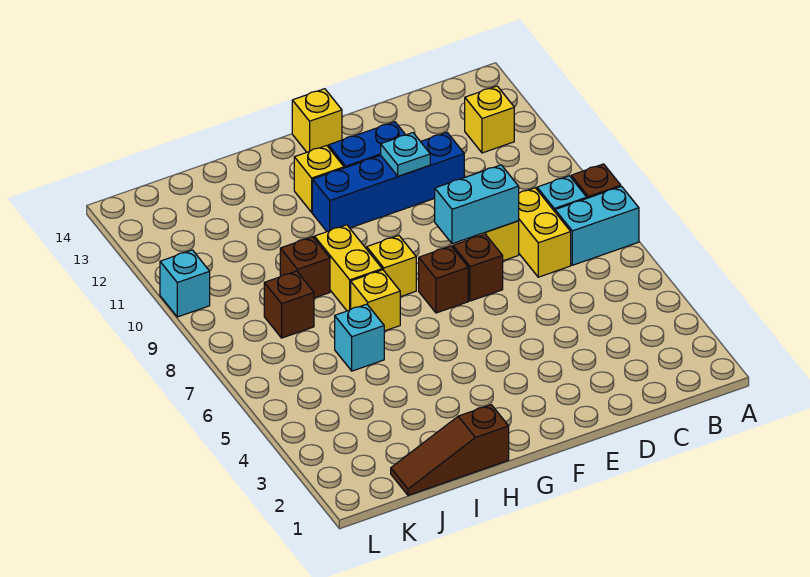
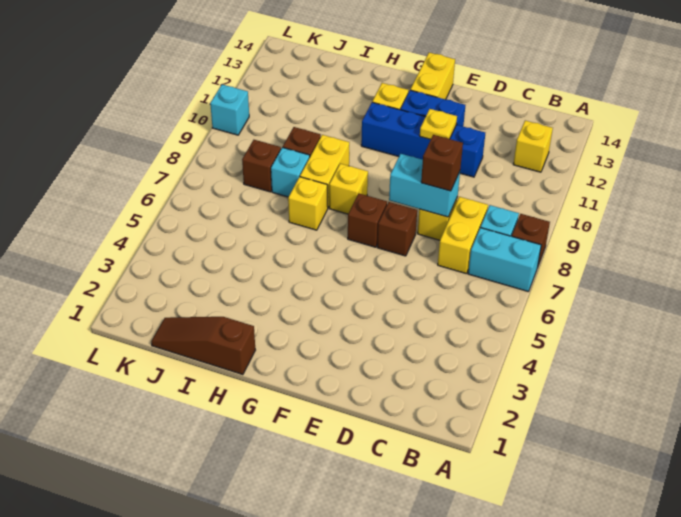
none -> brown 1x1 brick [421,135,463,191]
cyan 1x1 plate [381,133,430,176] -> yellow 1x1 plate [420,109,457,140]
yellow 1x1 brick [292,89,342,152] -> yellow 1x2 brick [410,53,455,99]
cyan 1x1 brick [335,304,384,371] -> cyan 1x1 brick moved to [271,147,310,197]

